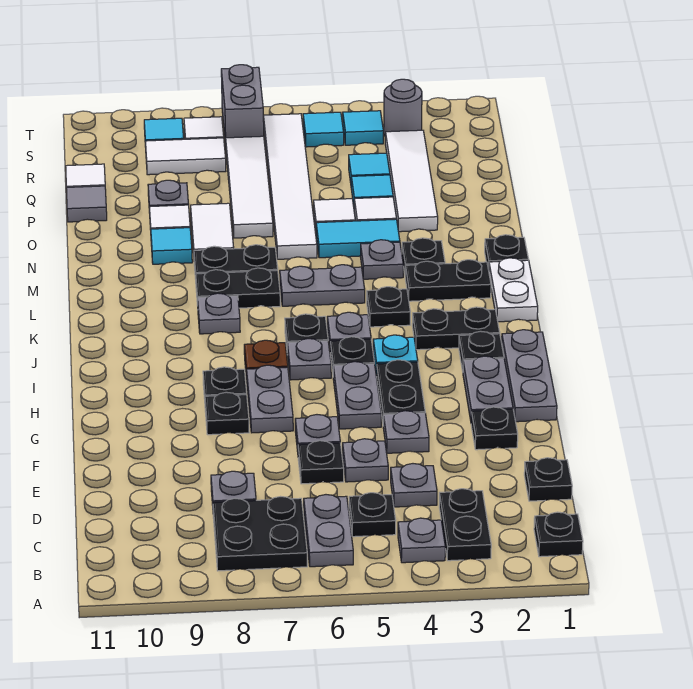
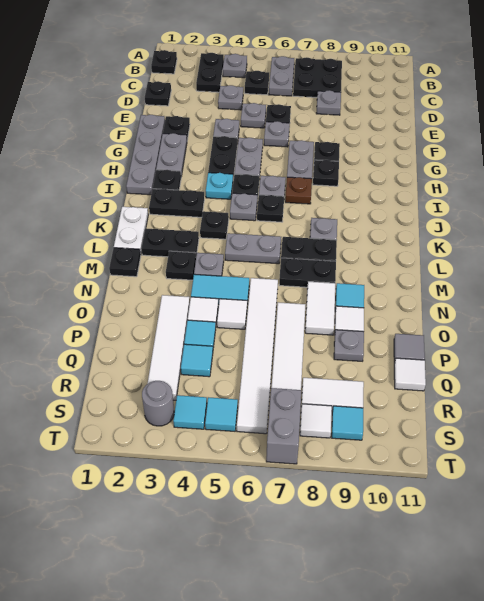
grey 1x3 plate [502,330,557,422] -> grey 1x4 plate [126,115,165,195]

